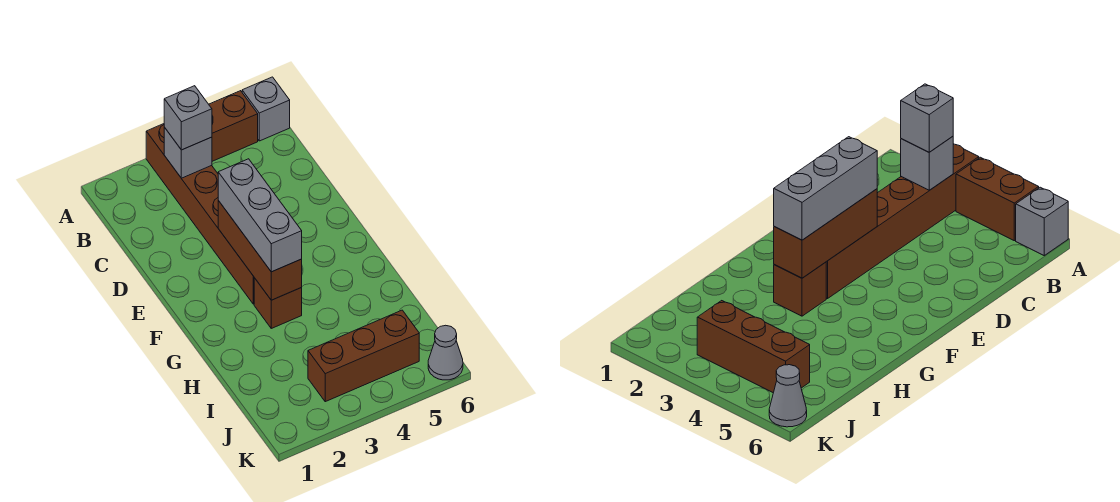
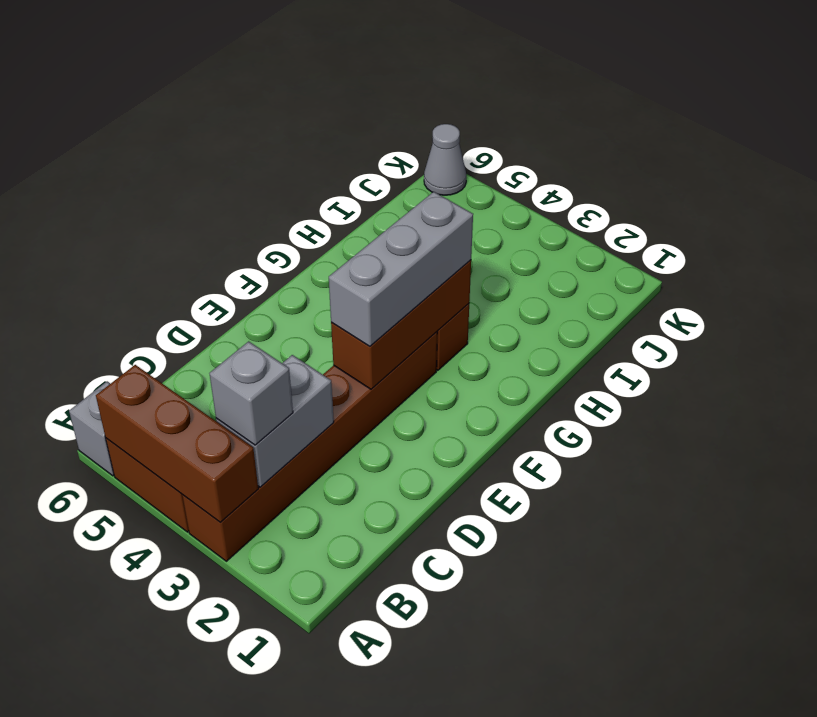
grey 1x1 brick [164,127,212,178] -> grey 1x2 brick [216,355,334,487]
brown 1x3 brick [308,310,419,402] -> brown 1x3 brick moved to [96,365,258,523]

